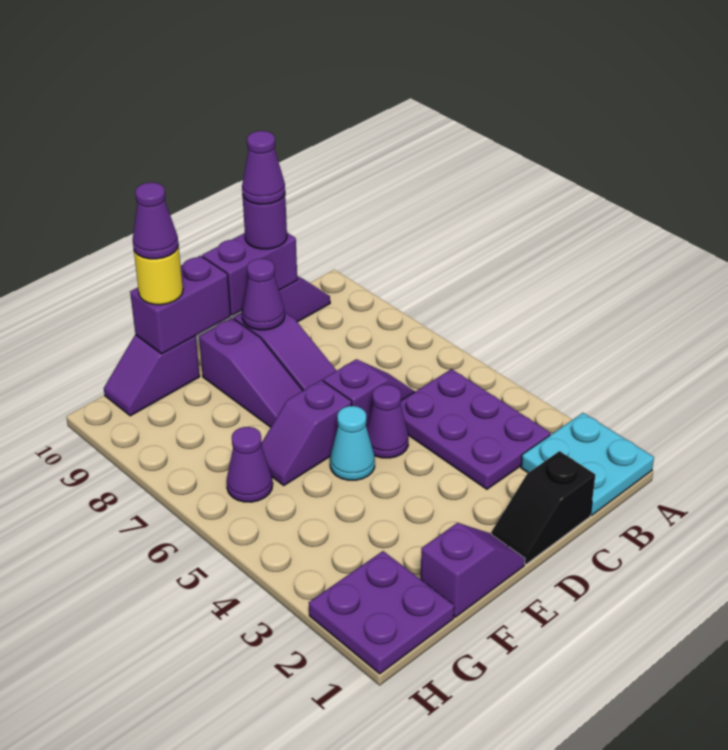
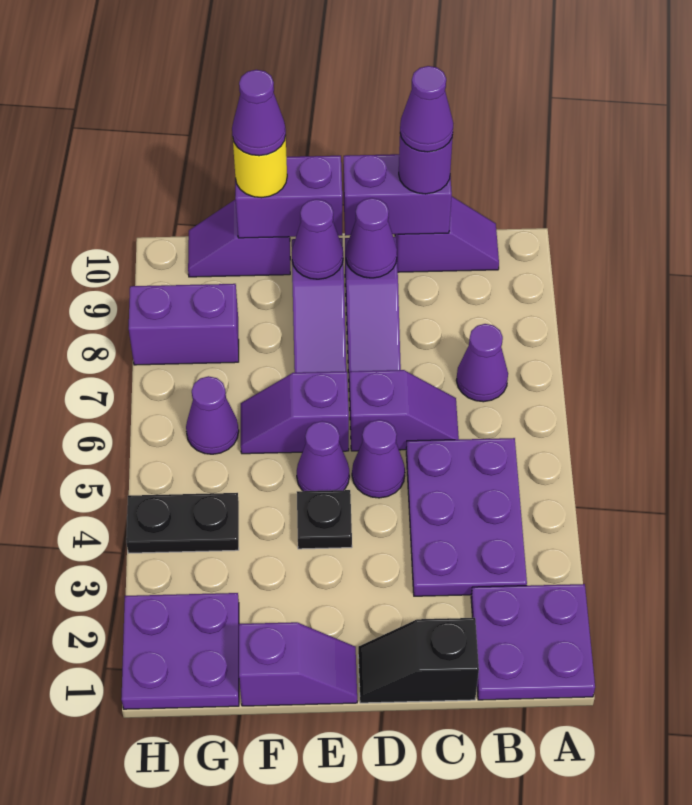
cyan 2x2 plate [521,413,654,515] -> purple 2x2 plate [471,584,595,700]
none -> purple 1x1 cone [456,324,508,402]
none -> black 1x1 plate [297,490,352,549]
cyan 1x1 cone [330,406,375,480] -> purple 1x1 cone [297,421,349,491]
none -> purple 1x1 cone [292,199,343,279]
none -> black 1x2 plate [126,493,239,553]
none -> purple 1x2 brick [129,284,239,365]

